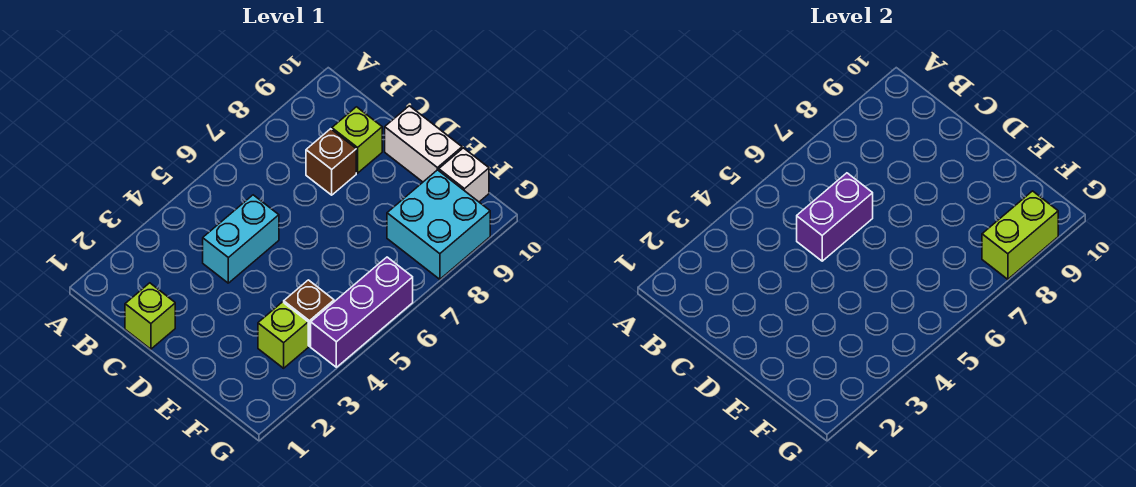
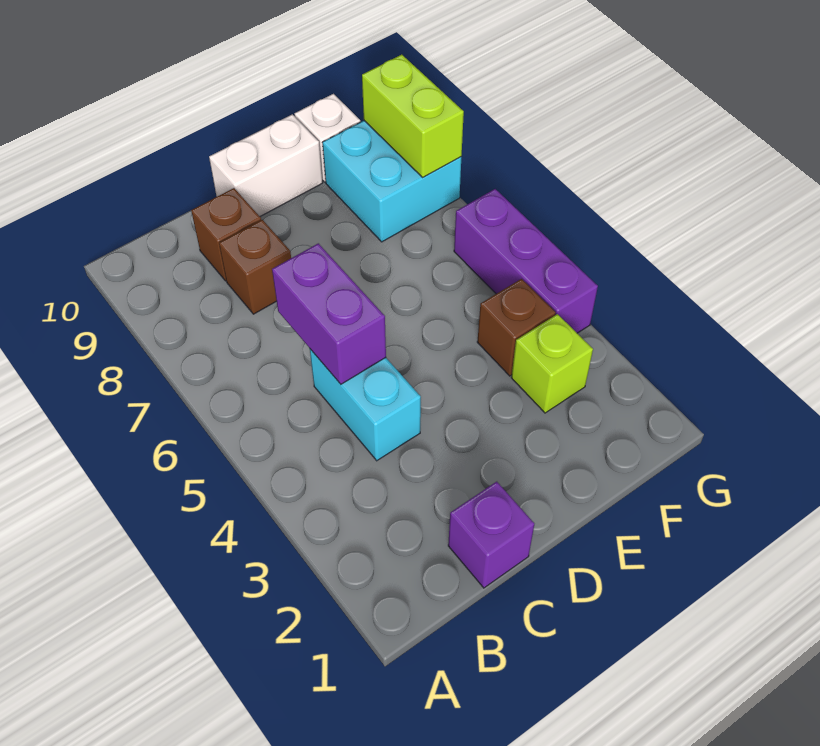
lime 1x1 brick [125,283,175,349] -> purple 1x1 brick [448,482,534,588]
lime 1x1 brick [332,107,382,173] -> brown 1x1 brick [191,188,261,281]

